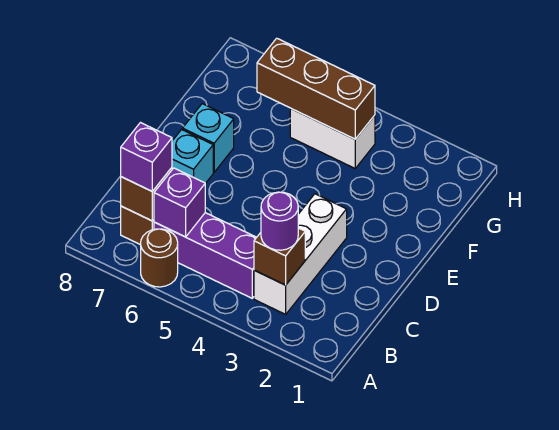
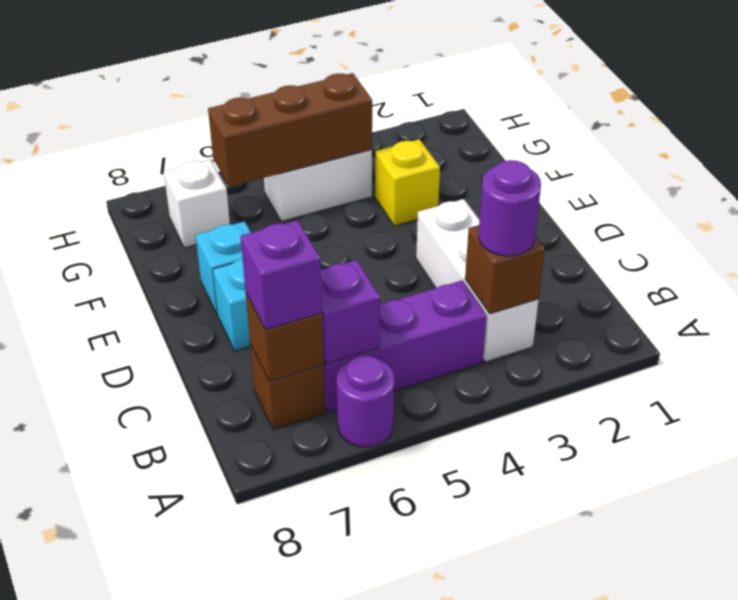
brown 1x1 round brick [141,229,178,287] -> purple 1x1 round brick [337,356,395,447]
none -> yellow 1x1 brick [375,139,440,226]
none -> white 1x1 brick [164,160,230,248]

